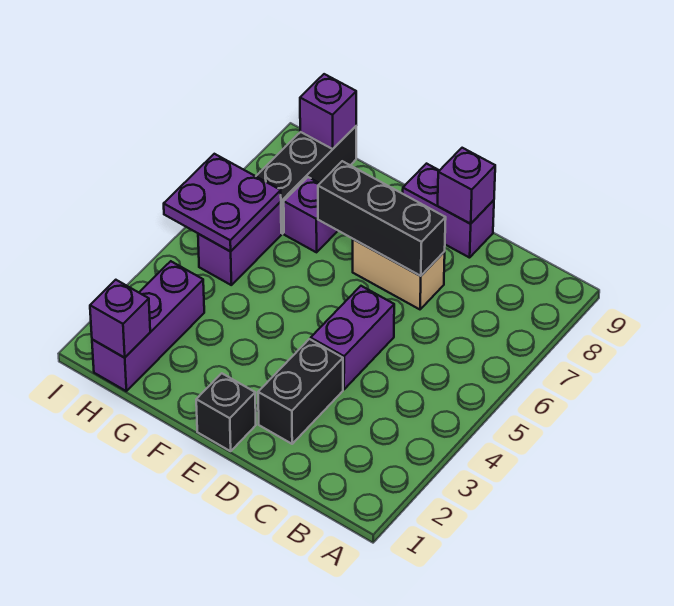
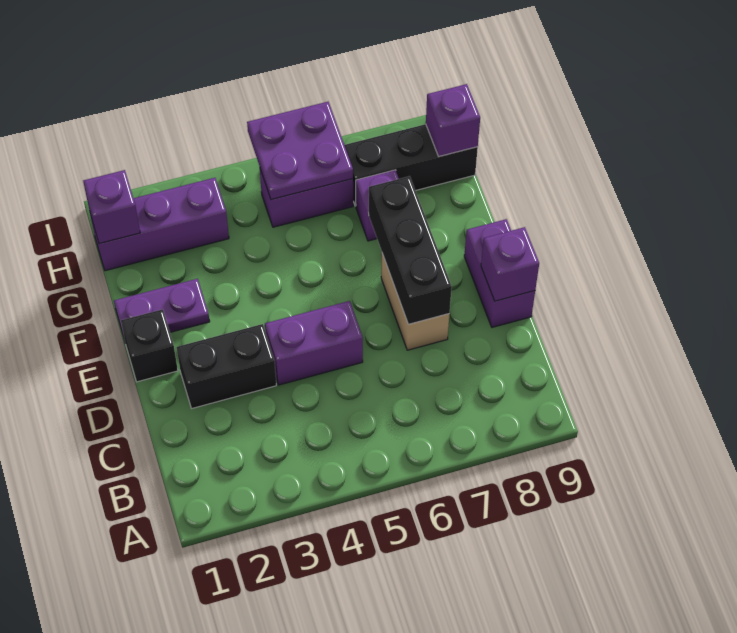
none -> purple 1x2 plate [114,279,210,340]

